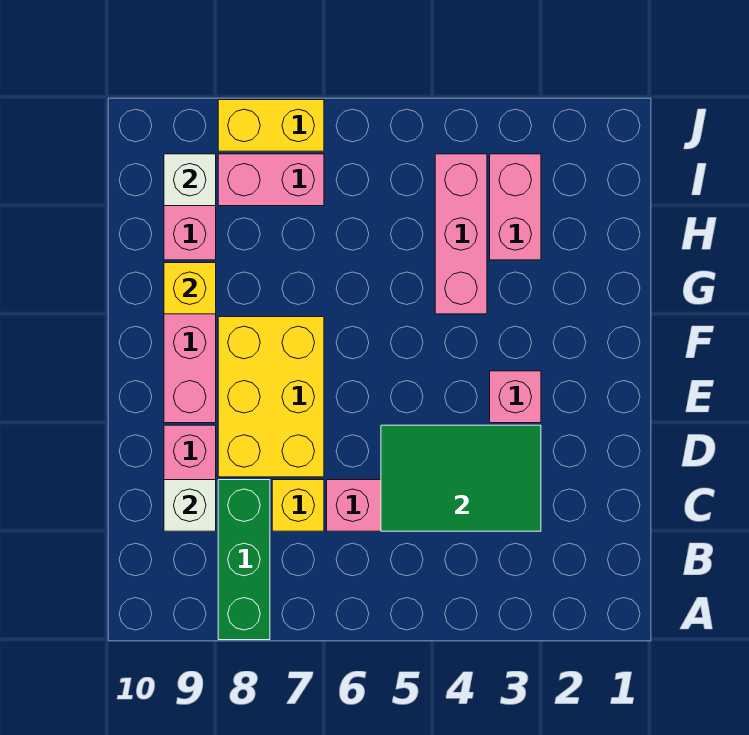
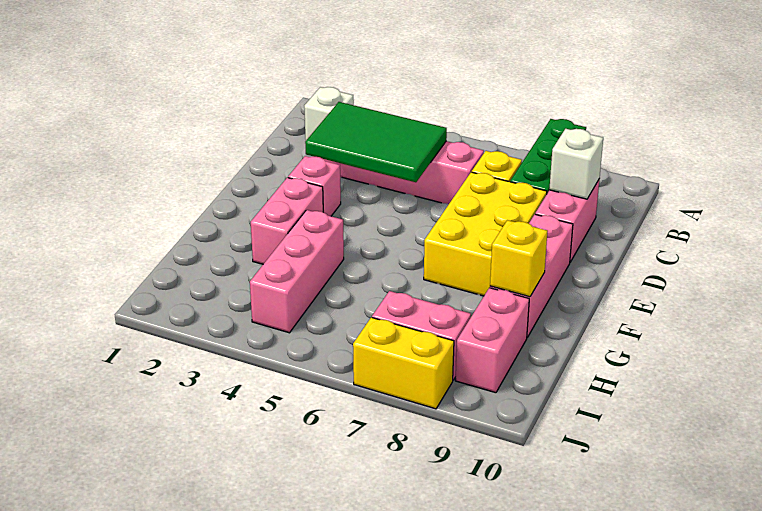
pink 1x2 brick [490,154,541,260] -> pink 1x2 brick moved to [251,178,323,264]
white 1x1 brick [164,154,216,206] -> white 1x1 brick moved to [304,87,354,140]

